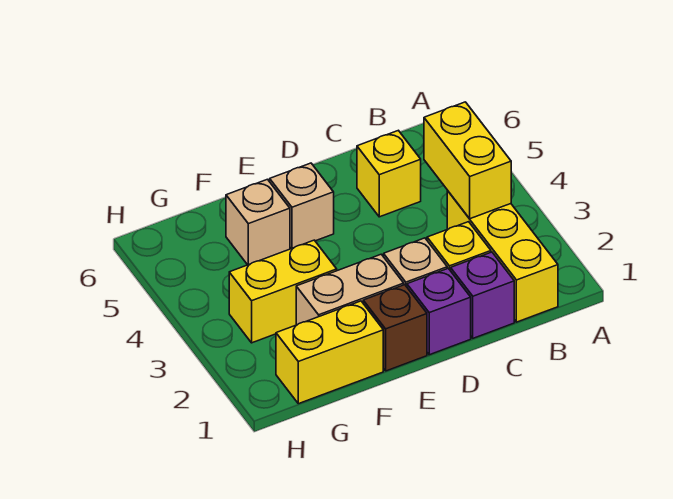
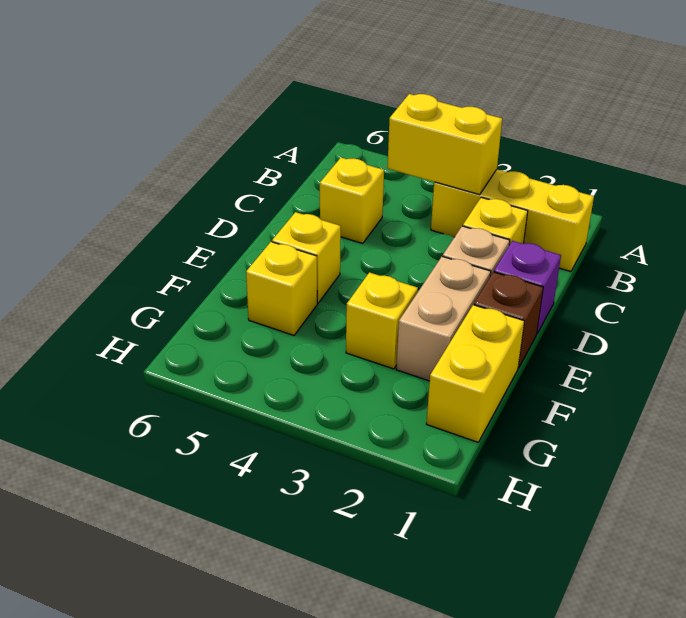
purple 1x1 brick [451,252,514,338] -> none
tan 1x1 brick [270,163,334,249] -> yellow 1x1 brick [272,212,341,303]
yellow 1x2 brick [229,240,337,343] -> yellow 1x1 brick [346,272,418,369]
tan 1x1 brick [226,179,290,265] -> yellow 1x1 brick [246,242,317,335]

